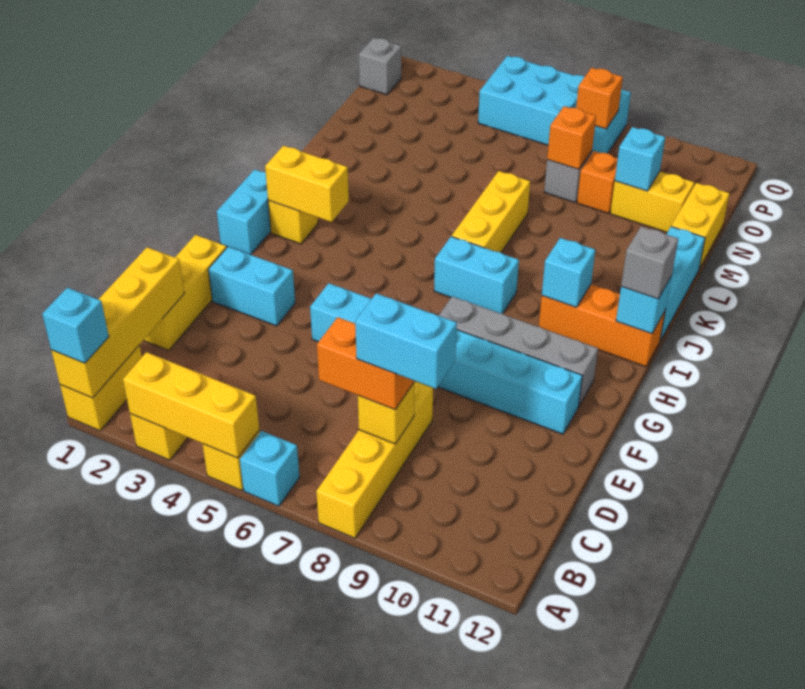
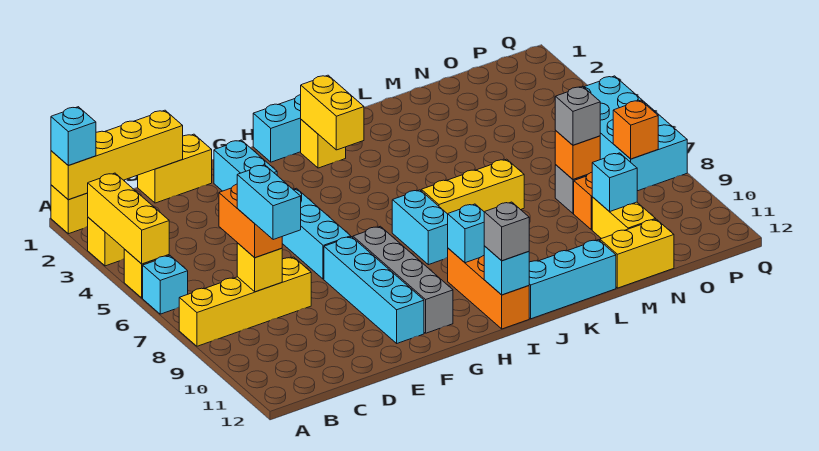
yellow 1x3 brick [143,235,227,350] -> yellow 1x2 brick [138,134,212,203]
grey 1x1 brick [359,38,401,95] -> grey 1x1 brick moved to [555,87,600,145]

